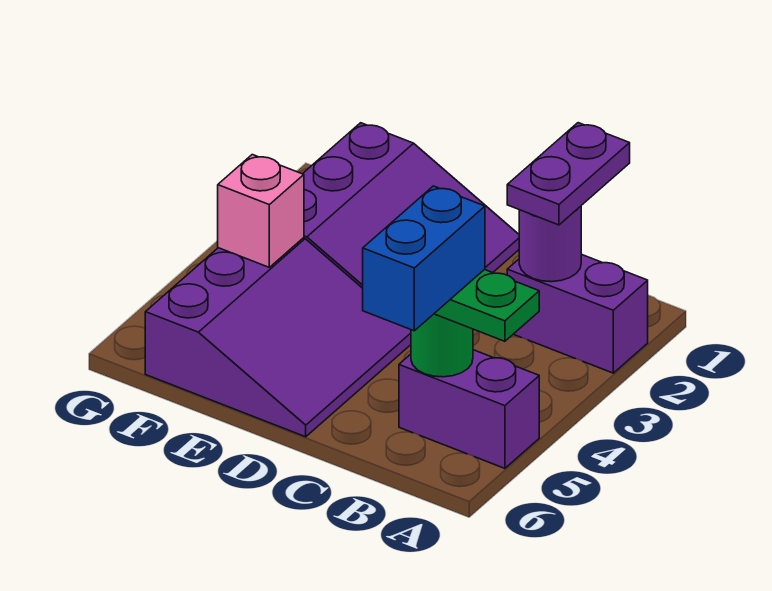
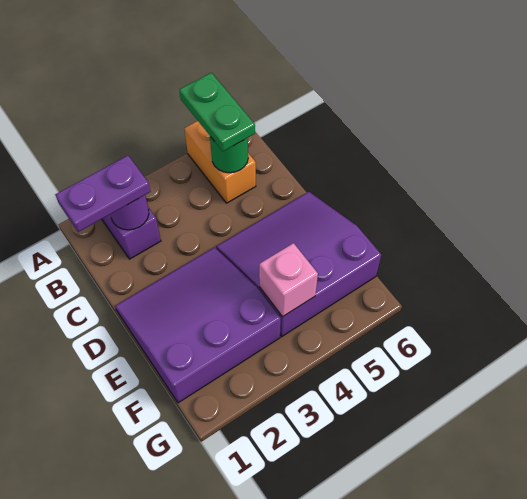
purple 1x2 brick [399,350,539,468] -> orange 1x2 brick [184,121,256,203]
blue 1x2 brick [363,186,485,331] -> none

